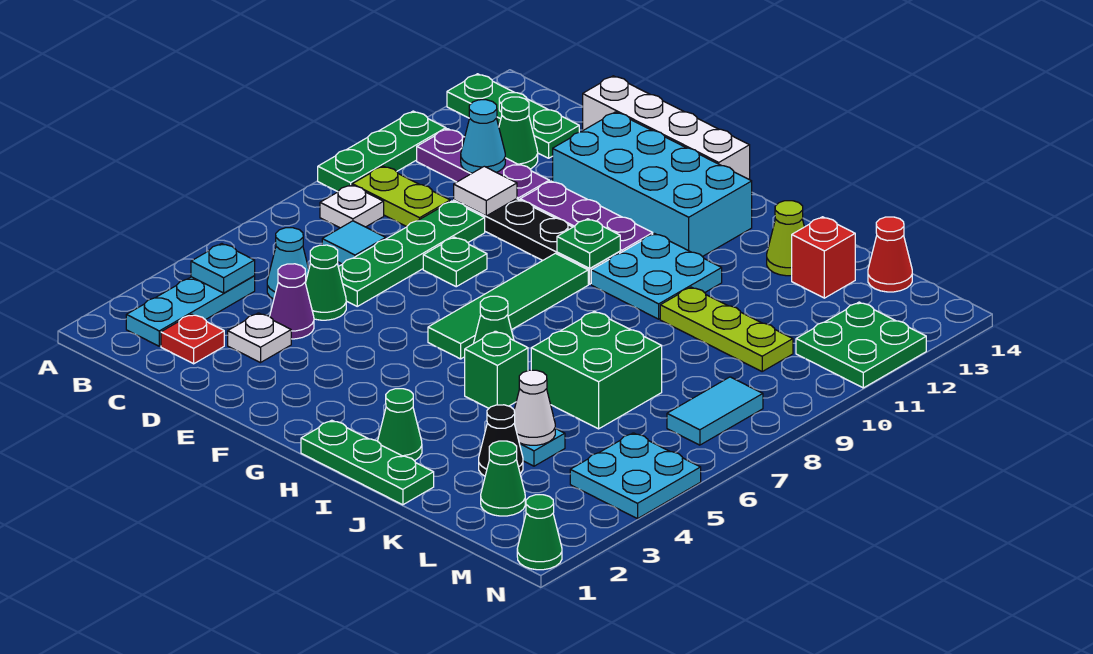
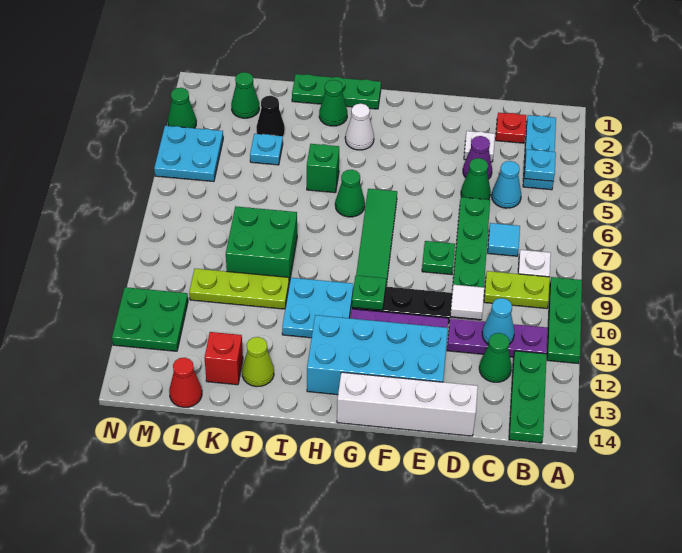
green 1x3 plate [447,74,579,158] -> green 1x3 plate turned to [509,351,547,443]
green 2x2 brick [531,311,662,429] -> green 2x2 brick moved to [226,206,297,283]
white 1x1 cone [514,370,555,445] -> white 1x1 cone moved to [345,104,374,150]
cyan 1x2 tile [667,377,763,445] -> none
green 1x1 cone [517,495,562,570] -> green 1x1 cone moved to [168,88,196,128]

